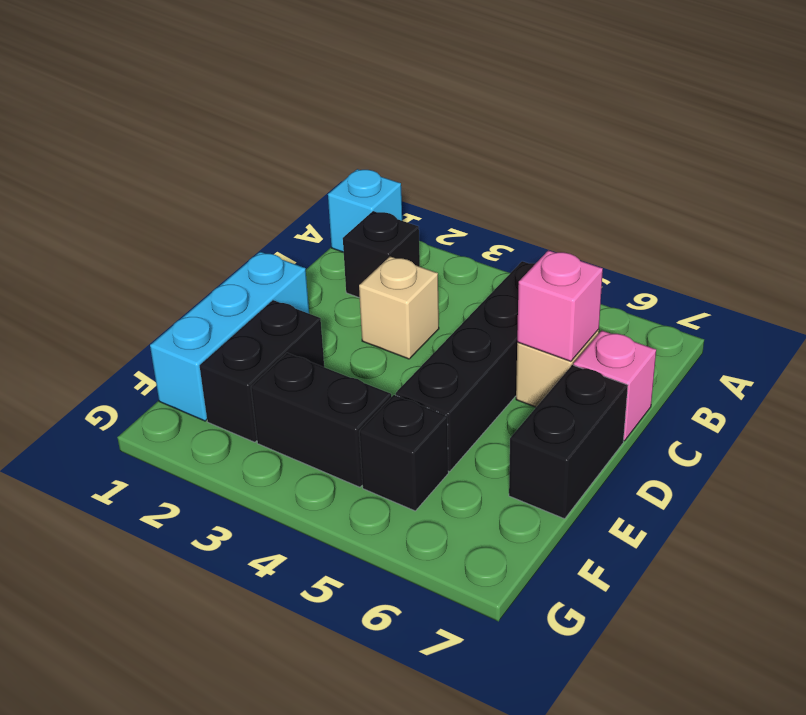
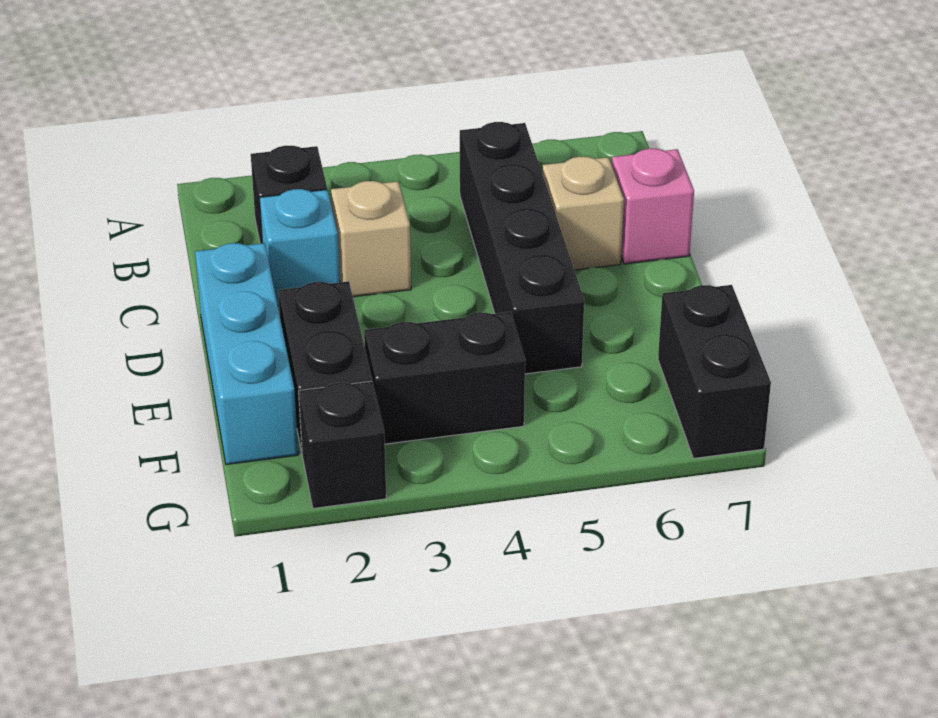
cyan 1x1 brick [328,169,402,252] -> cyan 1x1 brick moved to [259,189,340,306]
pink 1x1 brick [517,250,603,361] -> none
black 1x2 brick [509,365,628,519] -> black 1x2 brick moved to [658,285,771,458]
black 1x1 brick [359,395,448,511] -> black 1x1 brick moved to [299,381,386,508]

